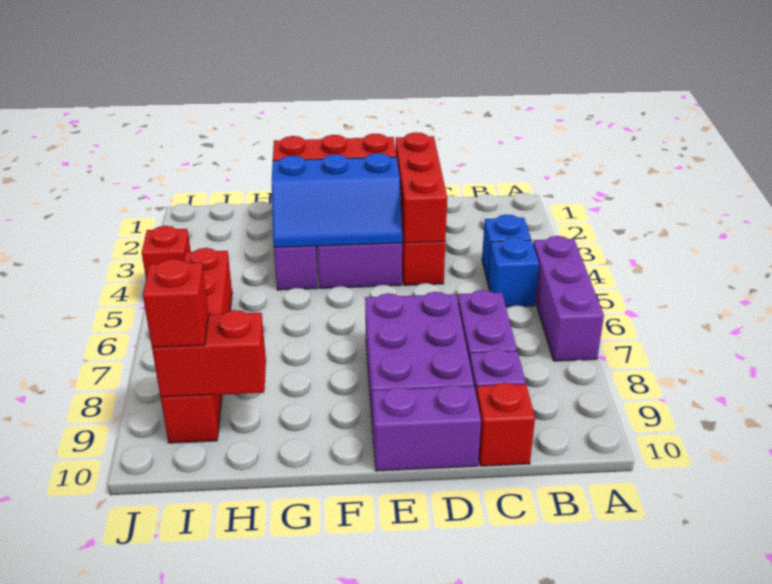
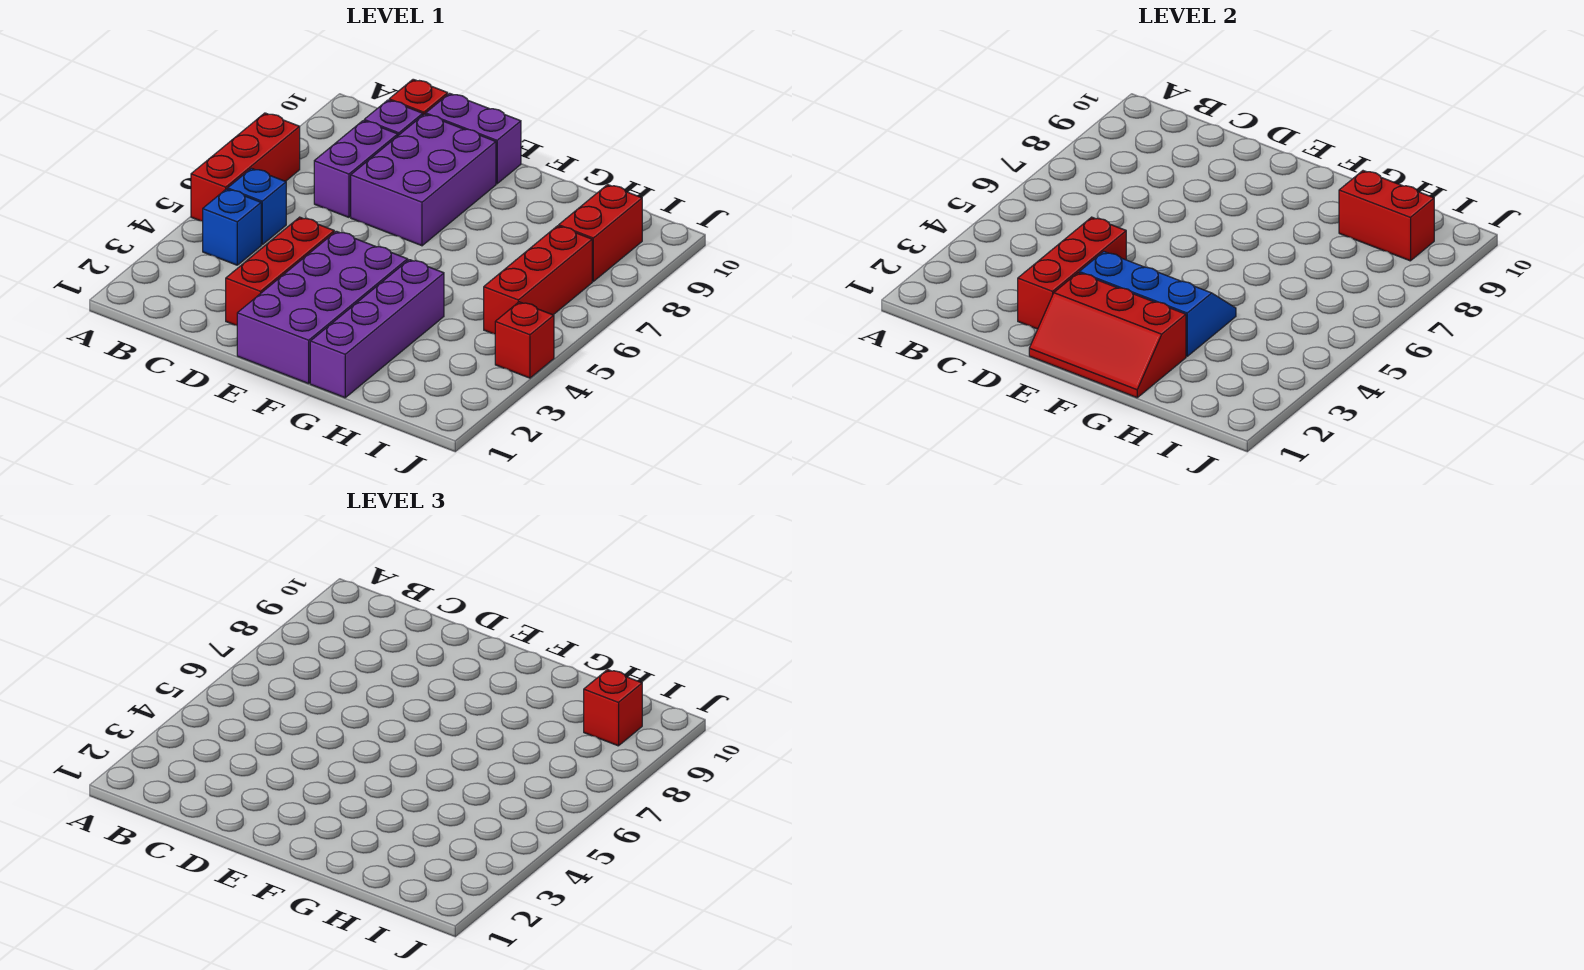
purple 1x3 brick [533,236,604,361] -> red 1x3 brick [191,113,300,221]

